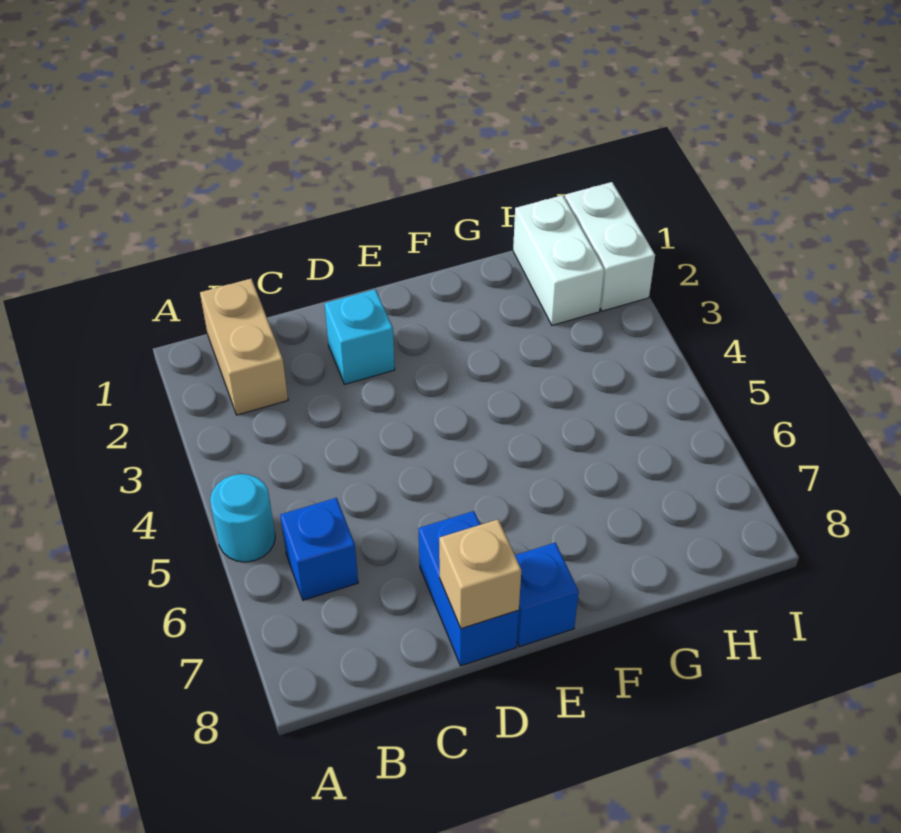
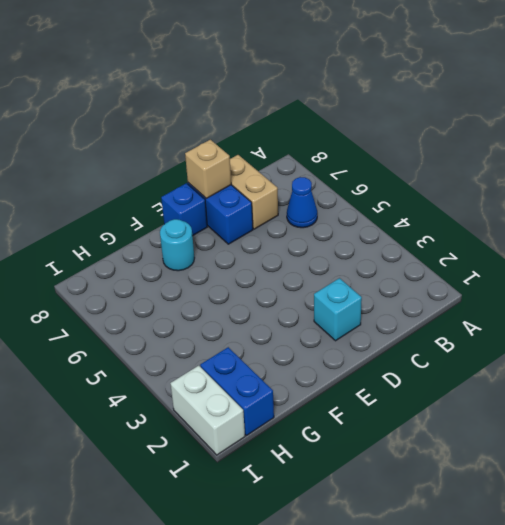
cyan 1x1 round brick [210,474,275,562] -> cyan 1x1 round brick moved to [160,219,194,271]
tan 1x2 brick [200,279,288,415] -> tan 1x2 brick moved to [230,155,278,229]
blue 1x1 brick [280,498,358,600] -> blue 1x1 cone [287,177,317,228]
white 1x2 brick [513,195,604,325] -> blue 1x2 brick [200,347,274,435]

